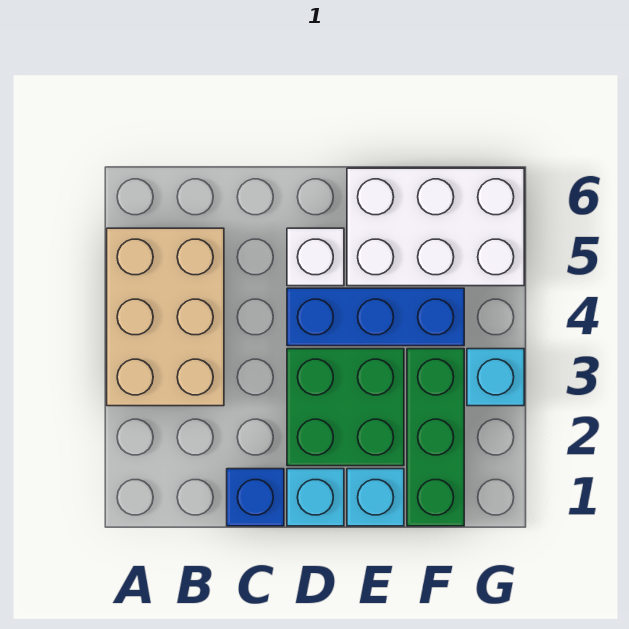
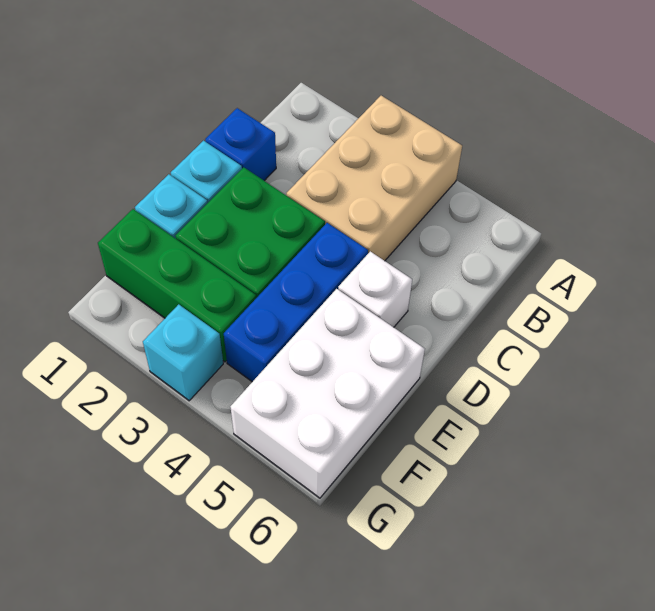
tan 2x3 brick [107,228,224,406] -> tan 2x3 brick turned to [286,96,462,261]

